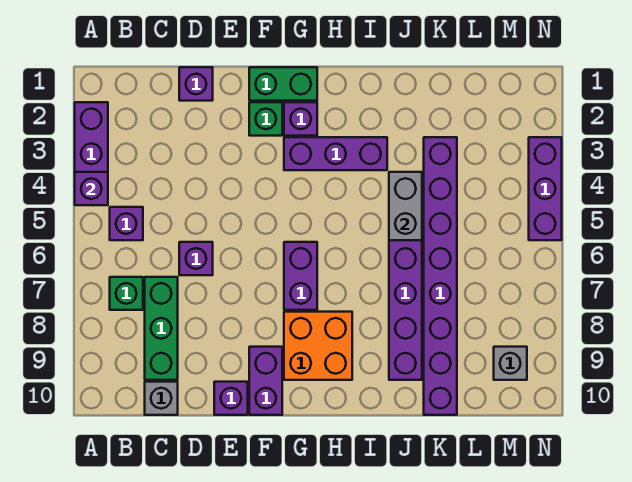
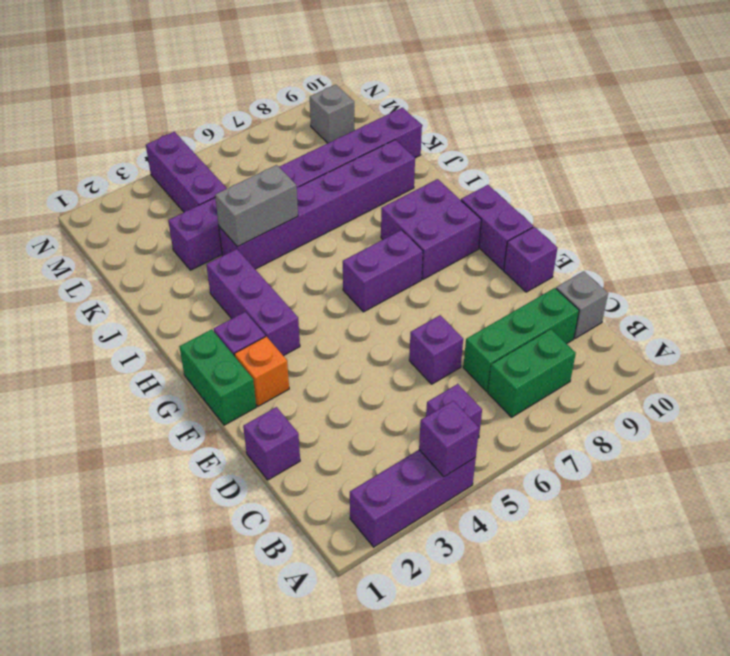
green 1x1 brick [110,277,143,310] -> green 1x2 brick [488,329,576,417]
green 1x1 brick [249,102,282,136] -> orange 1x1 brick [234,336,289,406]
purple 1x2 brick [249,347,282,415] -> purple 1x2 brick turned to [461,185,533,270]
orange 2x2 brick [284,312,352,380] -> purple 2x2 brick [381,179,481,279]
purple 1x3 brick [529,137,562,240] -> purple 1x3 brick turned to [146,132,227,212]

